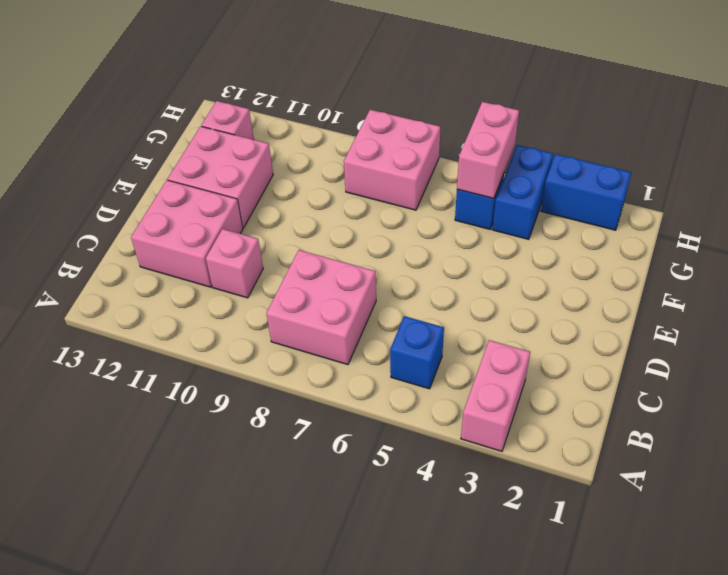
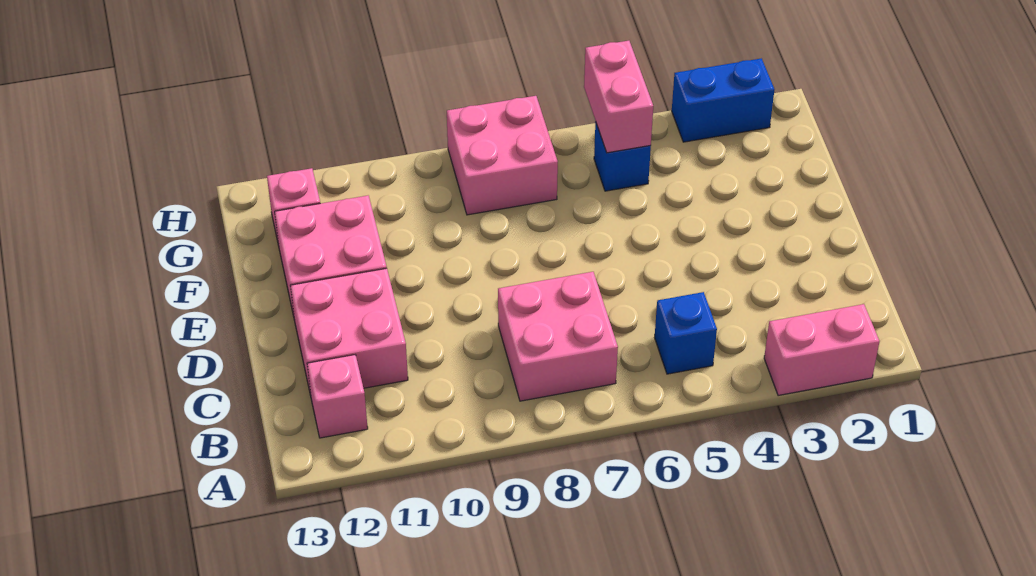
pink 1x2 brick [461,340,530,451] -> pink 1x2 brick turned to [764,304,879,396]
pink 1x1 brick [206,229,263,298] -> pink 1x1 brick moved to [307,355,368,438]
blue 1x2 brick [493,145,553,239] -> none

